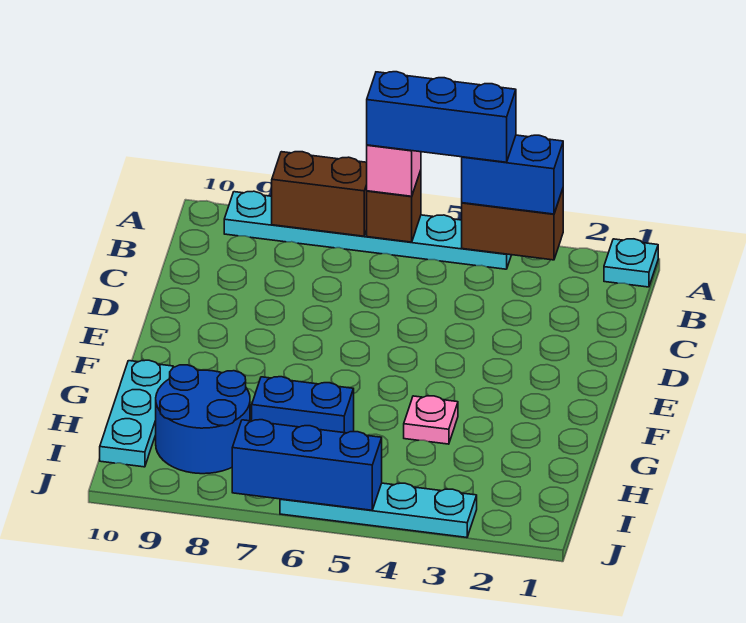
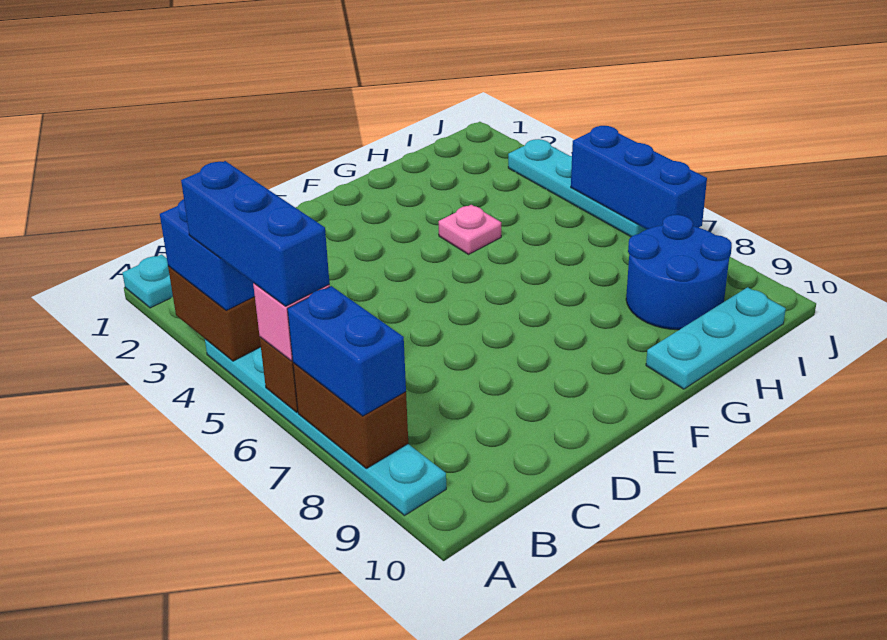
blue 1x2 brick [252,377,354,433] -> blue 1x2 brick moved to [287,286,406,416]

